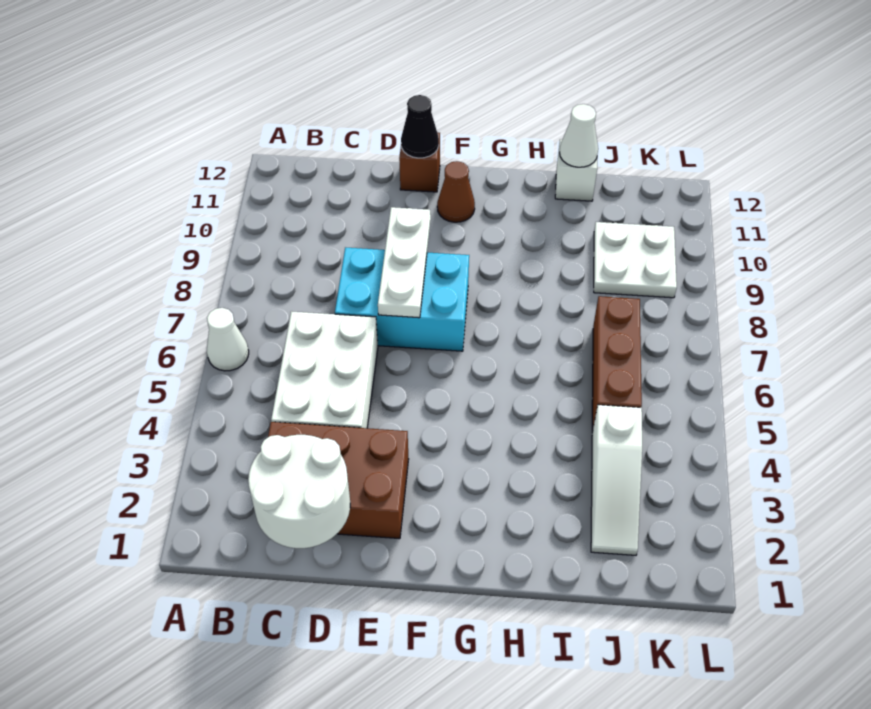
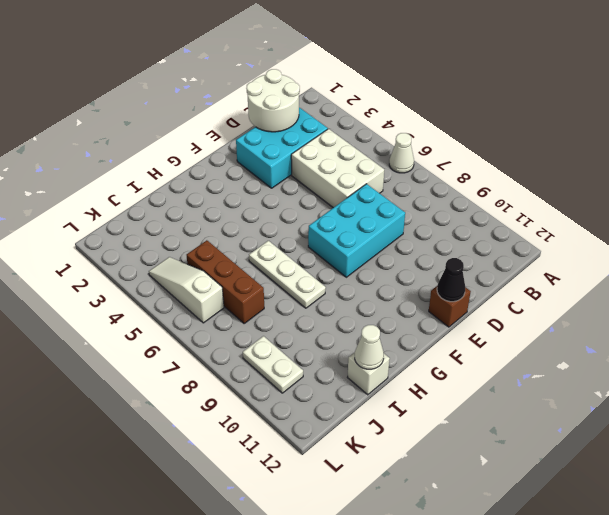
brown 2x3 brick [268,422,409,539] -> cyan 2x3 brick [236,107,328,188]
white 1x3 plate [378,207,431,318] -> white 1x3 plate moved to [249,241,326,308]
brown 1x1 cone [437,161,475,222] -> none
white 1x3 slope [591,405,642,555] -> white 1x3 slope moved to [149,257,224,323]
white 2x2 plate [594,222,677,298] -> white 1x2 plate [243,336,303,393]

